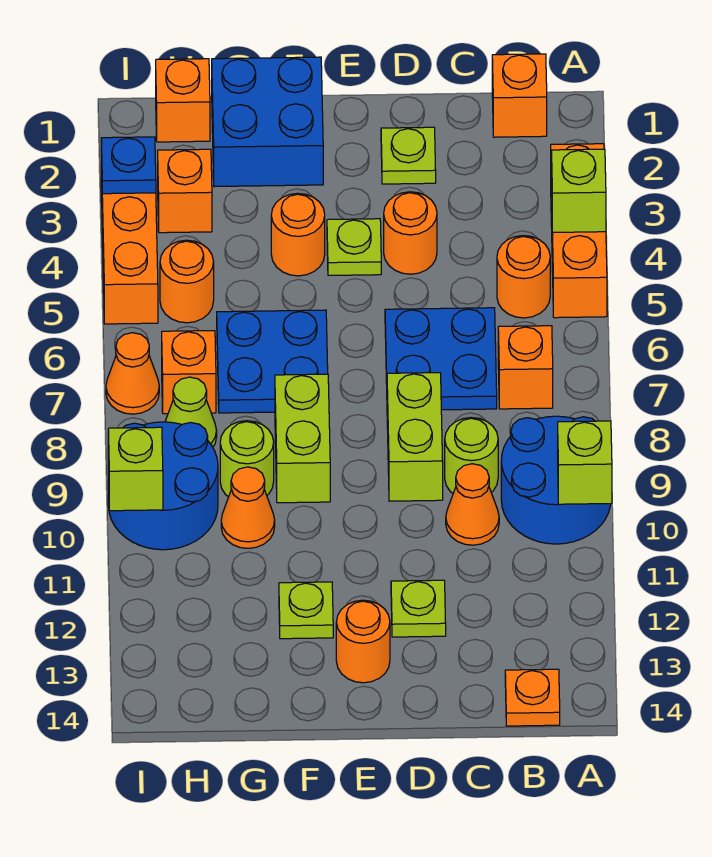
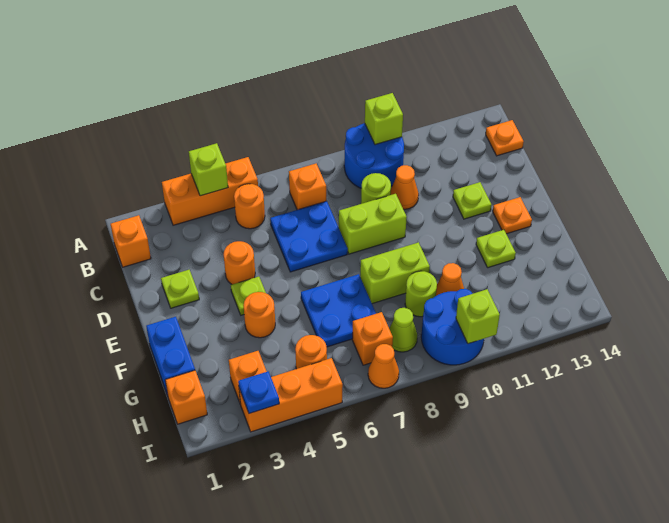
orange 1x1 round brick [336,600,390,683] -> orange 1x1 plate [493,197,532,234]
blue 2x2 brick [212,57,323,187] -> blue 1x2 brick [146,317,195,395]

